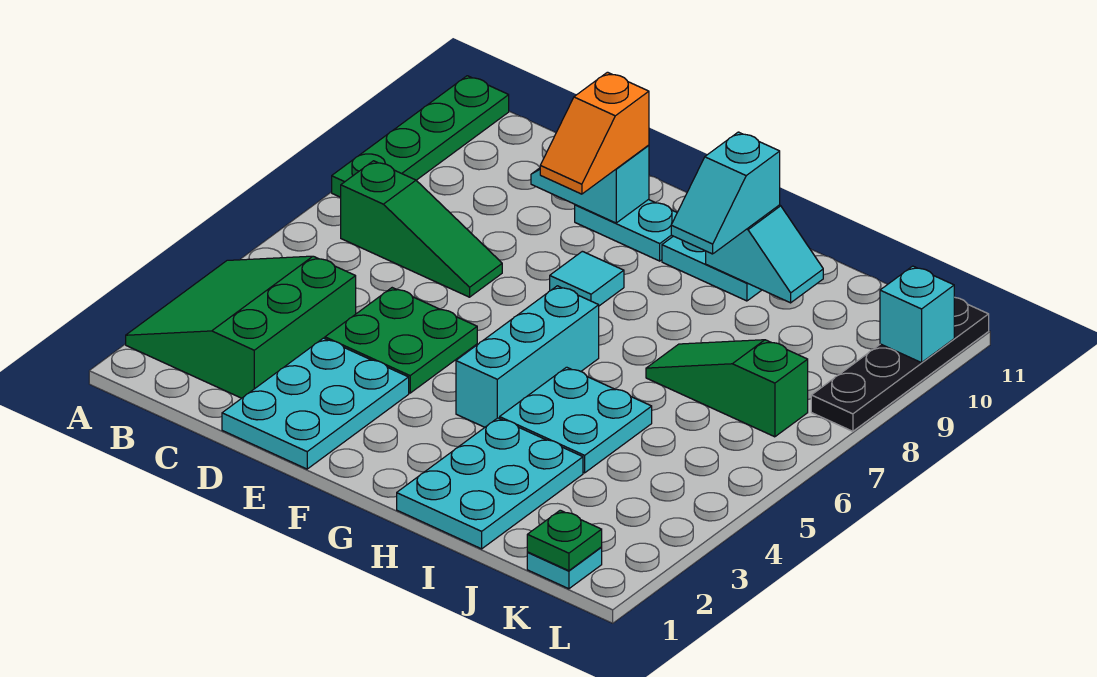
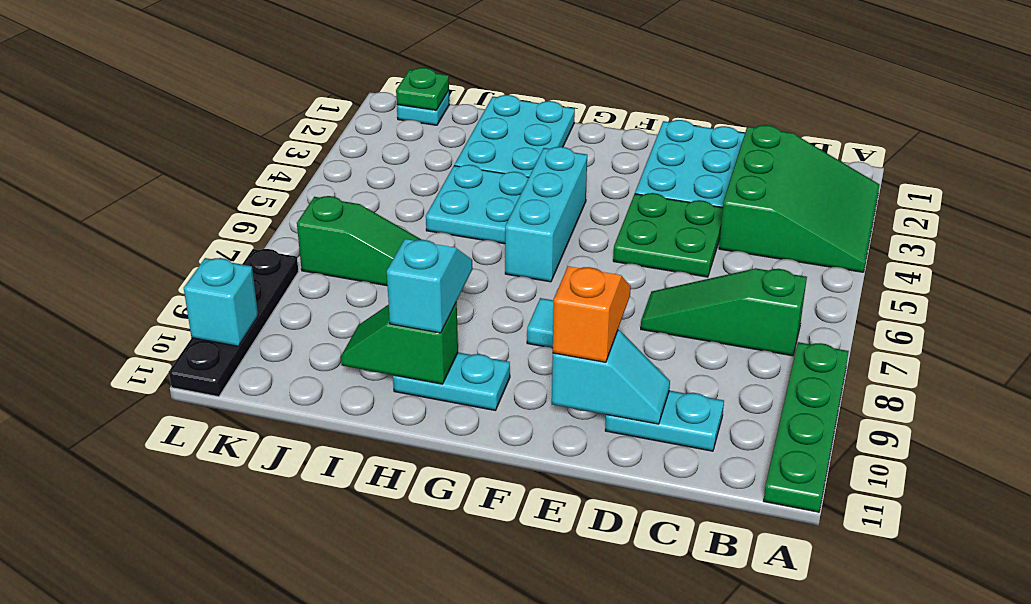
cyan 1x2 plate [575,199,677,261] -> cyan 1x2 plate moved to [605,391,724,451]
cyan 1x2 slope [706,205,823,303] -> green 1x2 slope [341,302,458,384]

